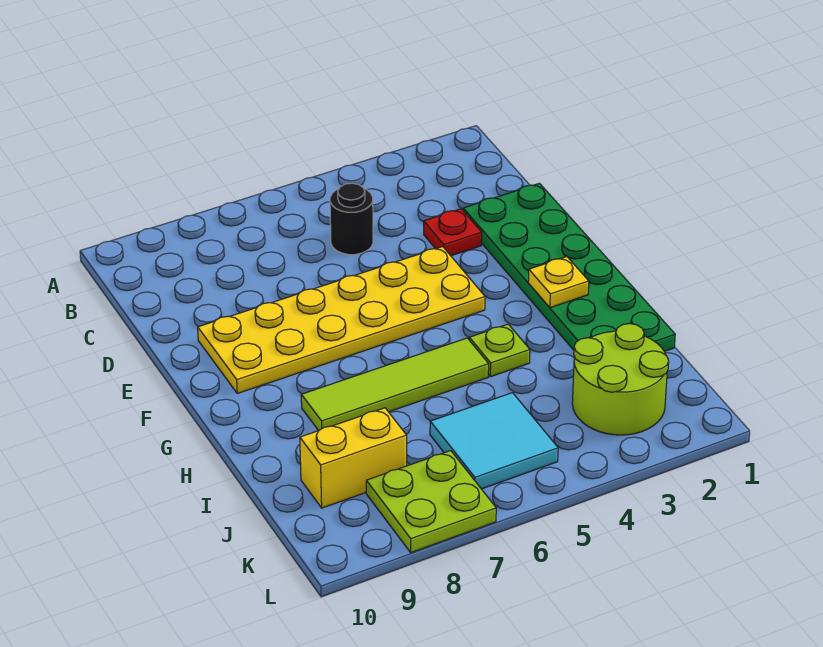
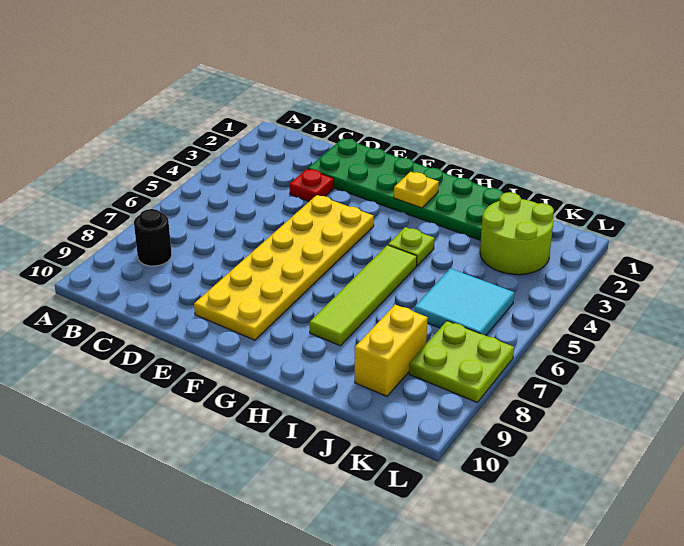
black 1x1 round brick [330,183,373,255] -> black 1x1 round brick moved to [134,209,172,266]

